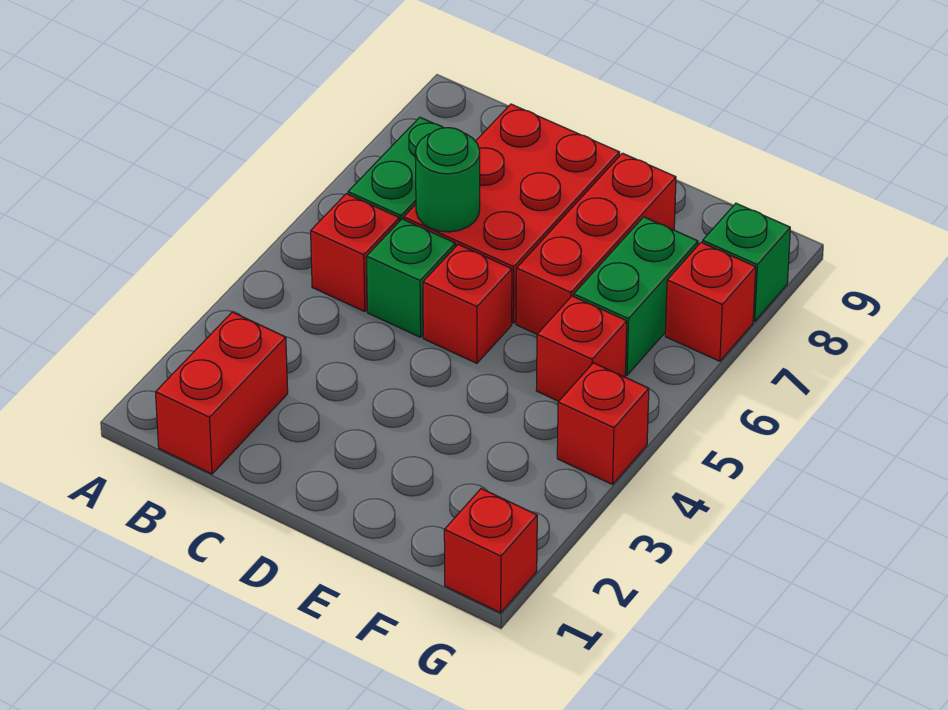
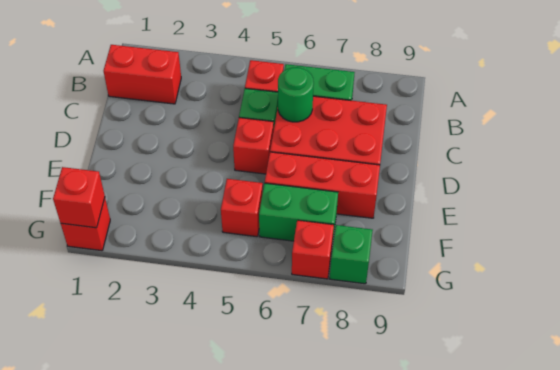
red 1x1 brick [557,363,649,484] -> red 1x1 brick moved to [53,167,105,228]

